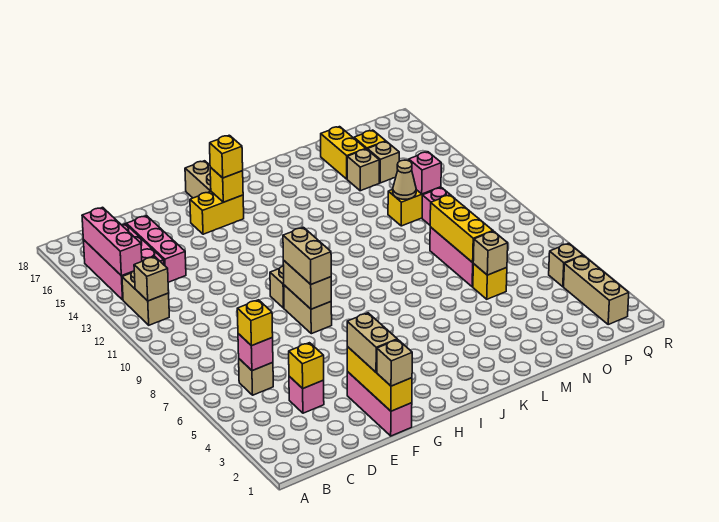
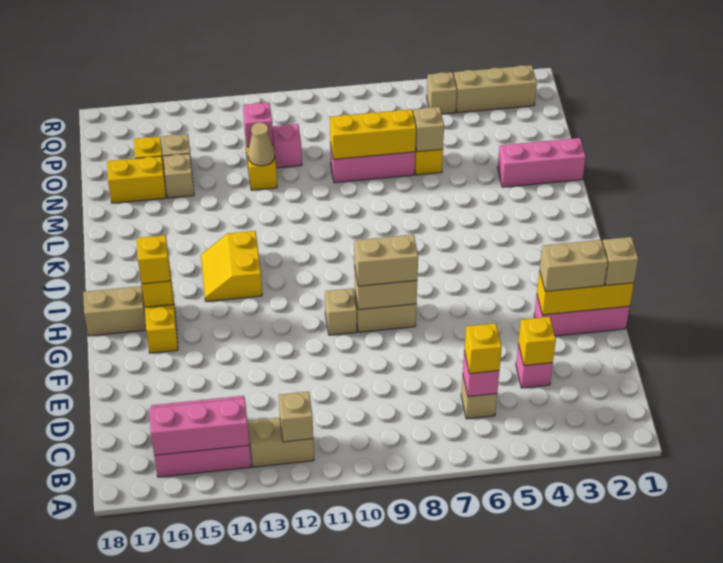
pink 1x3 brick [126,216,186,282] -> pink 1x3 brick moved to [498,138,586,187]
none -> yellow 2x2 slope [201,231,262,302]

